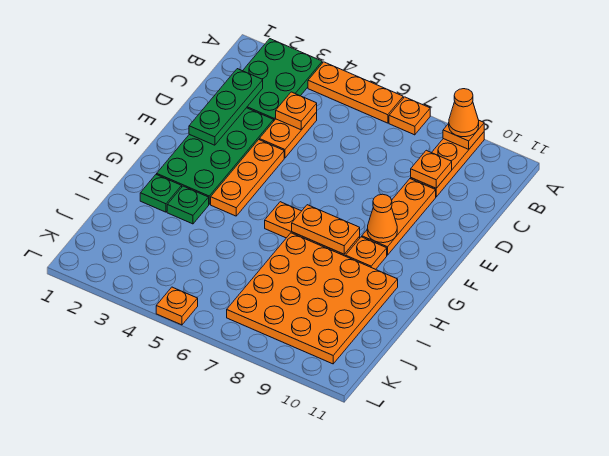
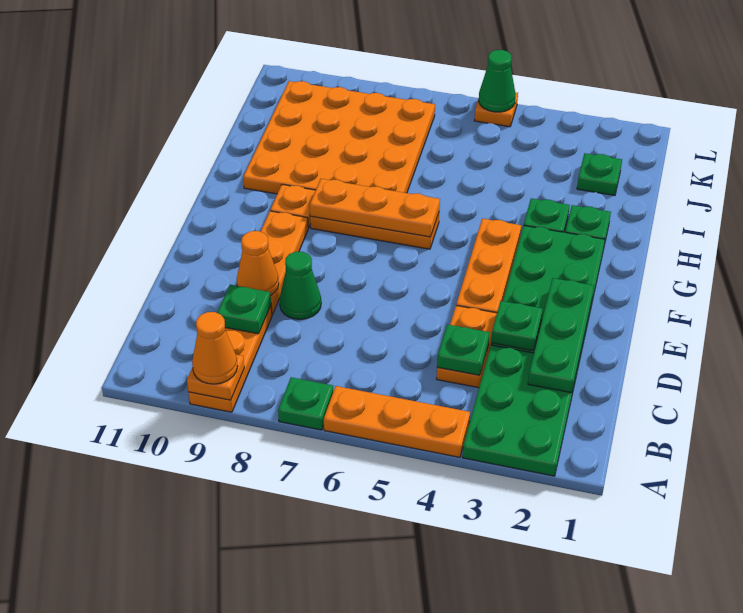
orange 1x1 plate [389,97,430,135] -> green 1x1 plate [278,377,333,430]
orange 1x1 plate [276,92,317,130] -> green 1x1 plate [437,324,490,375]
orange 1x1 plate [411,150,452,188] -> green 1x1 plate [217,285,271,334]
none -> green 1x1 plate [491,301,543,351]
none -> green 1x1 cone [279,252,321,319]
orange 1x1 cone [367,194,397,243] -> orange 1x1 cone moved to [237,231,279,295]
orange 1x2 plate [292,205,360,254] -> orange 1x3 plate [310,179,440,237]
none -> green 1x1 plate [577,153,622,196]
none -> green 1x1 cone [479,50,516,112]

